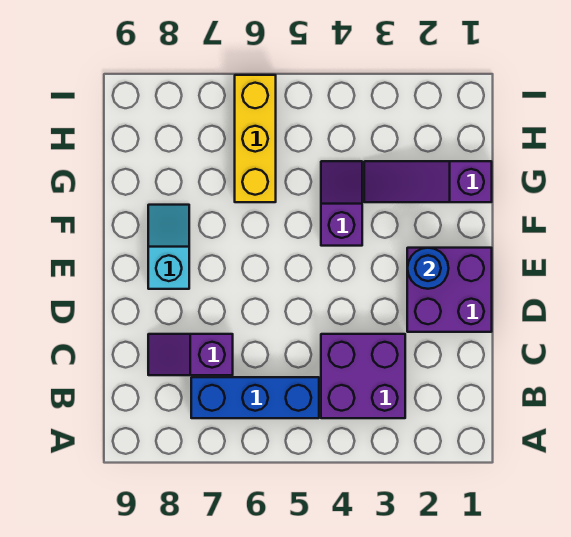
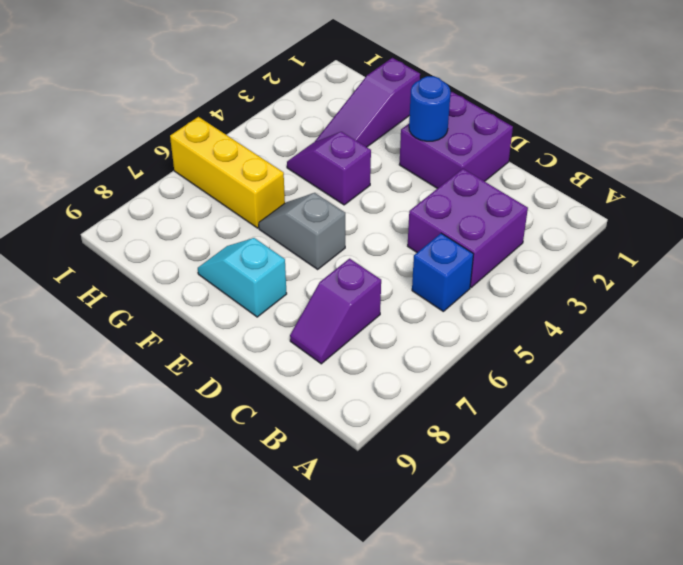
blue 1x3 brick [191,377,319,418] -> blue 1x1 brick [412,233,473,312]
none -> grey 1x2 slope [259,193,345,269]

